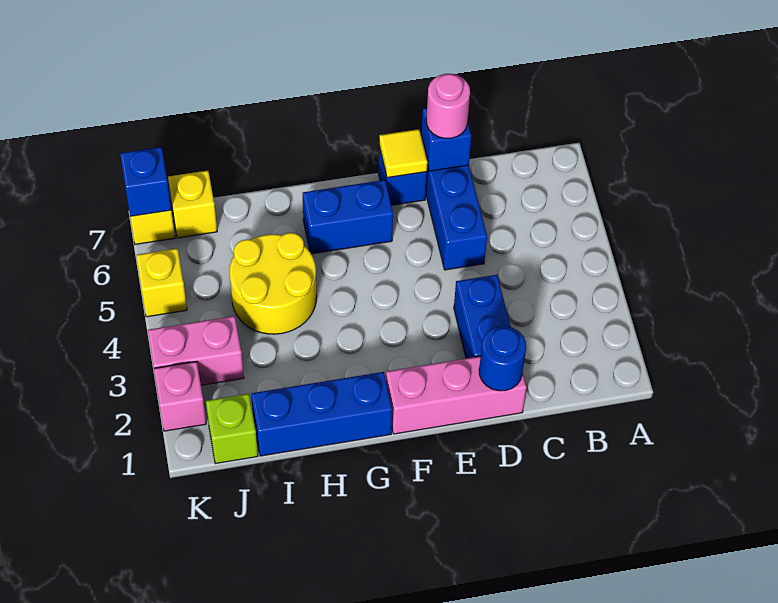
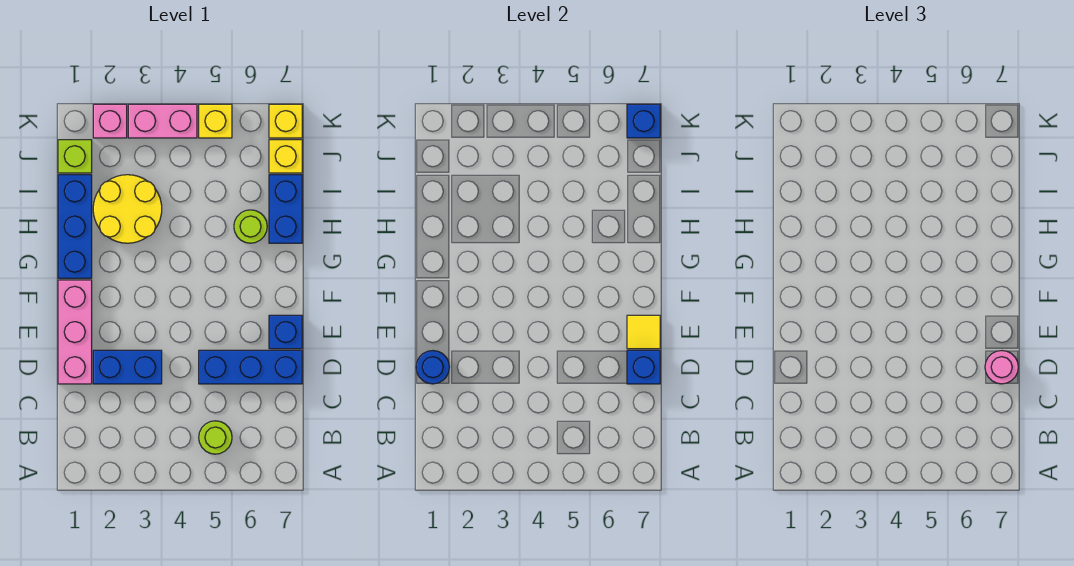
none -> lime 1x1 round brick [199,421,232,454]
blue 1x2 brick [303,180,393,254] -> blue 1x2 brick moved to [269,175,302,243]
yellow 2x2 round brick [230,233,317,334] -> yellow 2x2 round brick moved to [93,175,162,243]
none -> lime 1x1 round brick [234,210,267,243]
pink 1x2 brick [148,316,244,385] -> pink 1x2 brick turned to [128,104,197,138]

